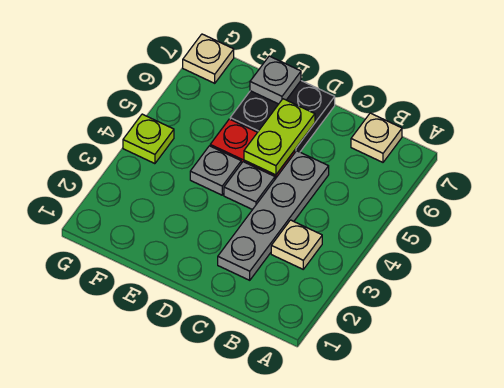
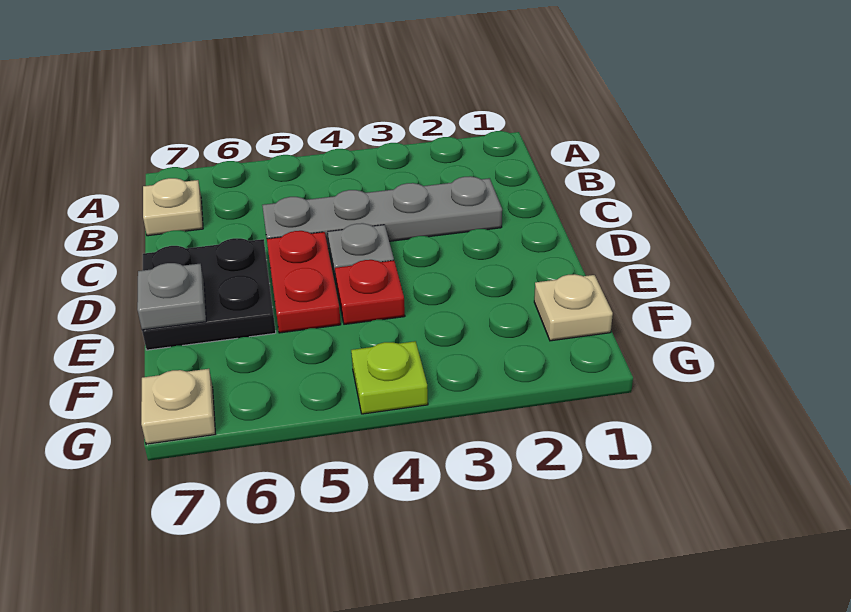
tan 1x1 plate [271,220,322,269] -> tan 1x1 plate moved to [534,274,613,341]
lime 1x2 plate [244,99,315,175] -> none
grey 1x1 plate [190,146,241,195] -> red 1x1 plate [335,260,405,324]

